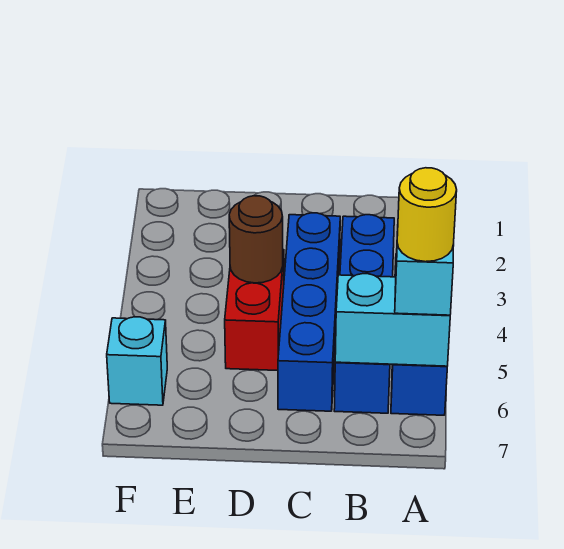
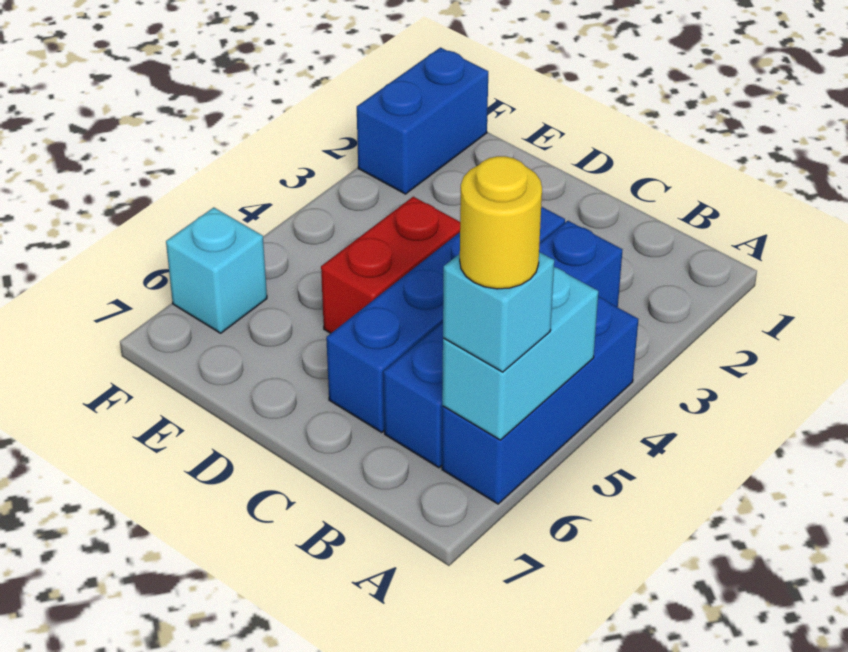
cyan 1x2 brick [335,274,450,366] -> cyan 1x2 brick turned to [442,267,598,440]
brown 1x1 round brick [229,196,283,283] -> none
none -> blue 1x2 brick [357,48,488,194]

